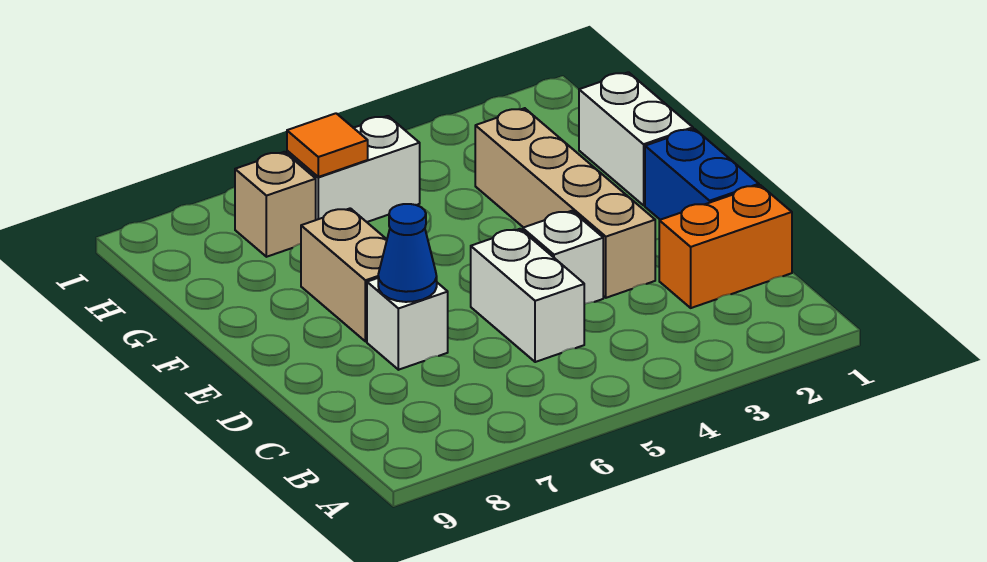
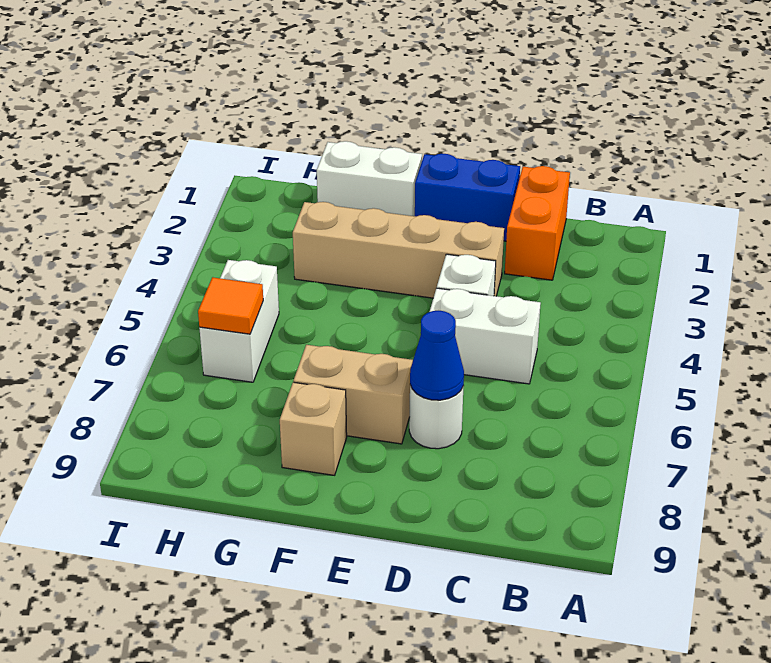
white 1x1 brick [367,278,448,370] -> white 1x1 round brick [409,385,463,449]
tan 1x1 brick [235,152,316,257] -> tan 1x1 brick moved to [280,382,347,475]

